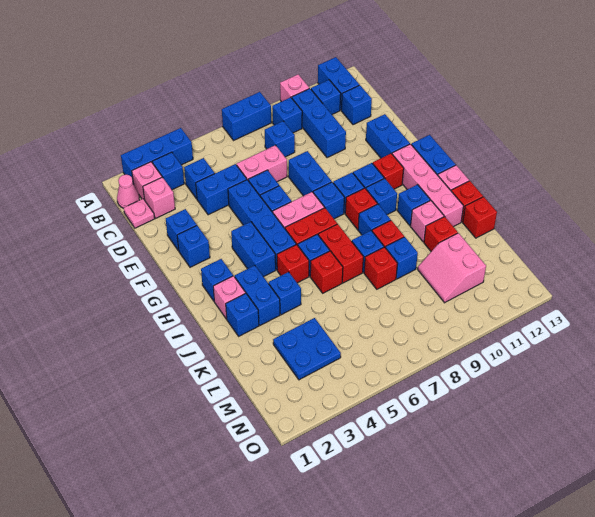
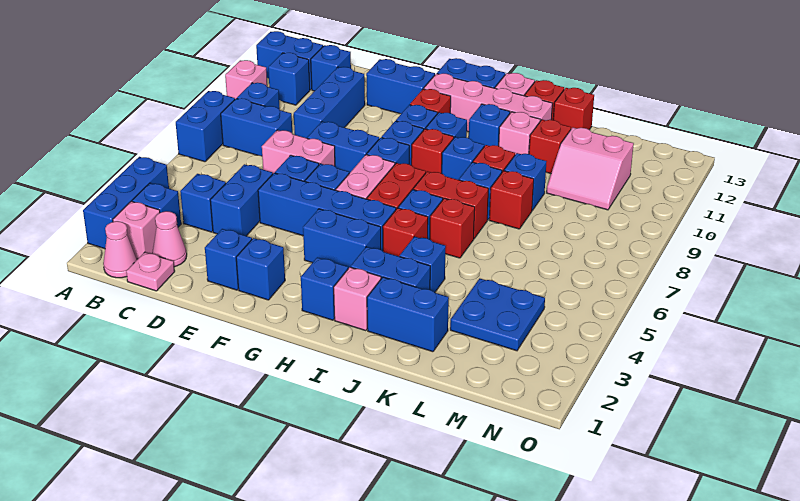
blue 1x3 brick [292,88,346,158] -> blue 1x3 brick turned to [294,67,365,138]
pink 1x1 brick [143,177,175,218] -> pink 1x1 cone [153,211,187,267]
blue 1x1 brick [265,121,295,157] -> blue 1x2 brick [221,98,292,156]
pink 1x2 brick [236,145,287,182] -> pink 1x2 brick turned to [262,130,335,173]
blue 1x1 brick [226,293,259,336] -> blue 1x2 brick [367,277,449,352]

